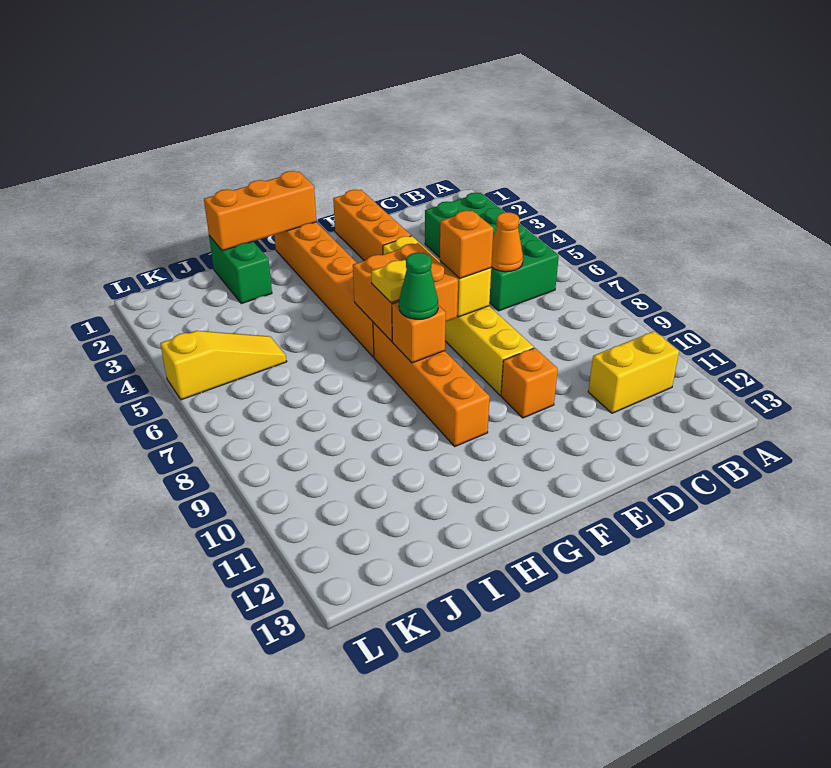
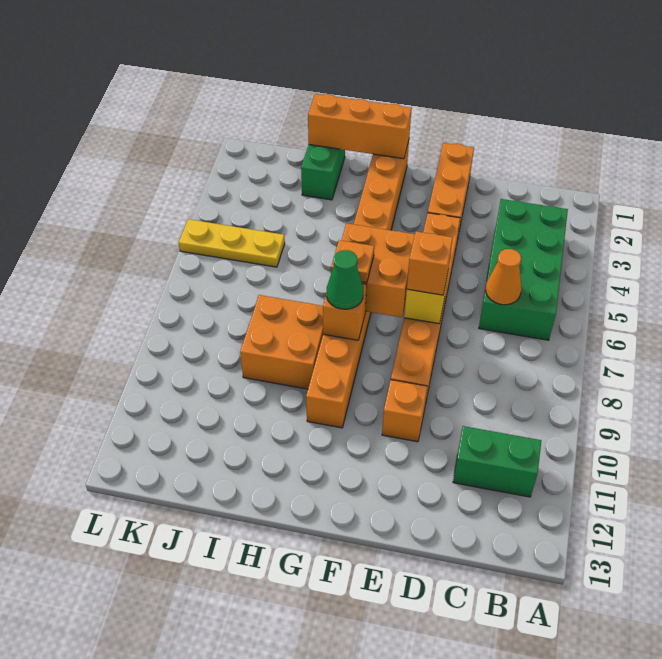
yellow 1x2 brick [588,331,679,413] -> green 1x2 brick [453,426,541,497]
yellow 1x6 brick [383,236,534,395] -> orange 1x6 brick [391,213,460,405]
yellow 1x1 plate [371,260,407,303] -> orange 1x1 plate [331,240,374,283]
none -> orange 2x2 brick [240,295,323,389]
yellow 1x3 slope [160,331,287,400] -> yellow 1x3 plate [179,219,285,267]

